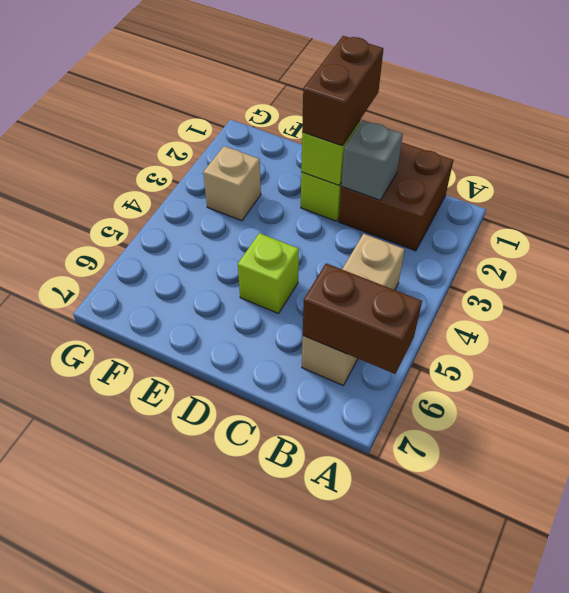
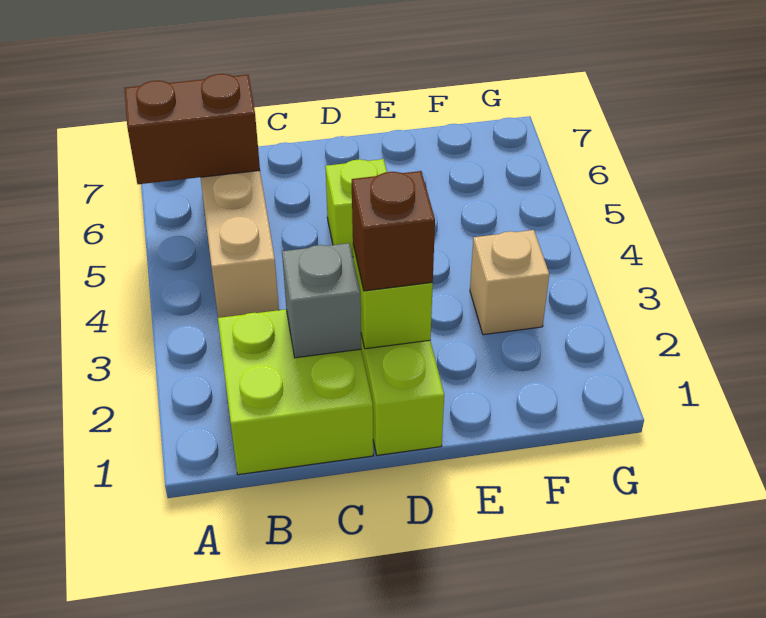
brown 2x2 brick [339,143,453,251] -> lime 2x2 brick [218,309,373,475]
brown 1x2 brick [302,36,383,146] -> brown 1x1 brick [352,171,435,291]

